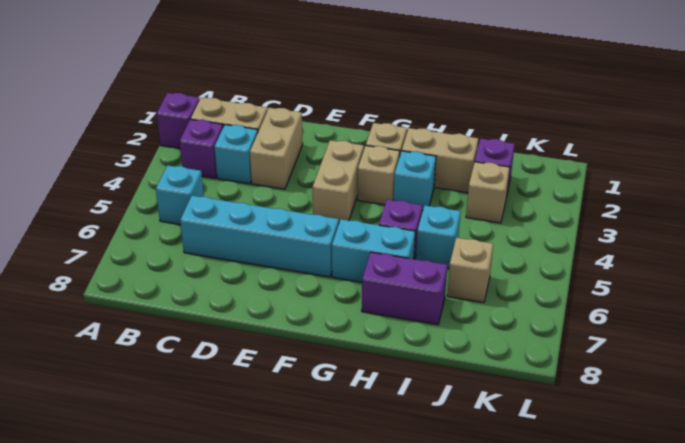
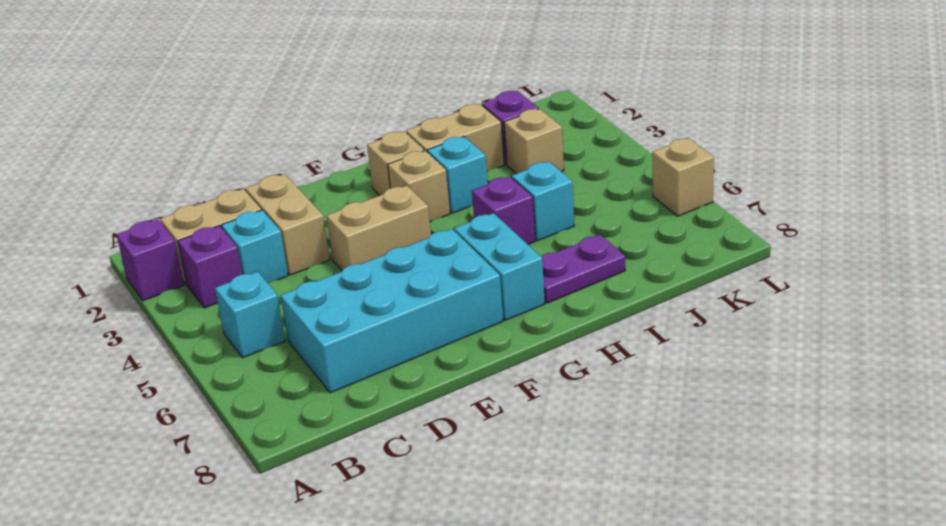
cyan 1x4 brick [180,196,339,277] -> cyan 2x4 brick [281,229,503,393]
tan 1x2 brick [313,140,364,222] -> tan 1x2 brick turned to [326,186,431,270]
cyan 1x2 brick [332,219,415,282] -> cyan 1x2 brick turned to [454,213,545,320]
purple 1x2 brick [362,252,447,325] -> purple 1x2 plate [541,235,625,303]
tan 1x1 brick [447,238,493,303] -> tan 1x1 brick moved to [652,138,714,216]

